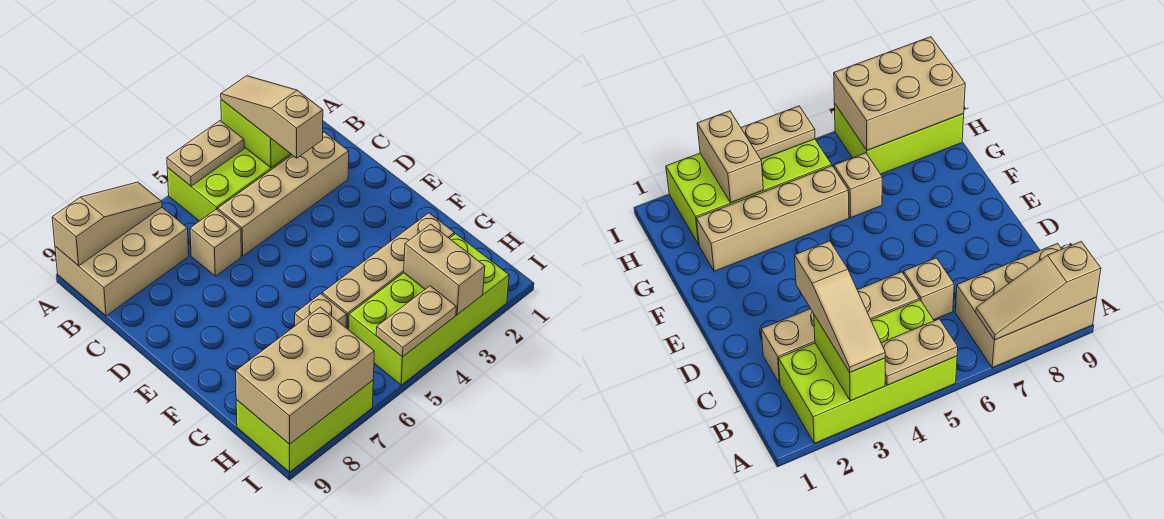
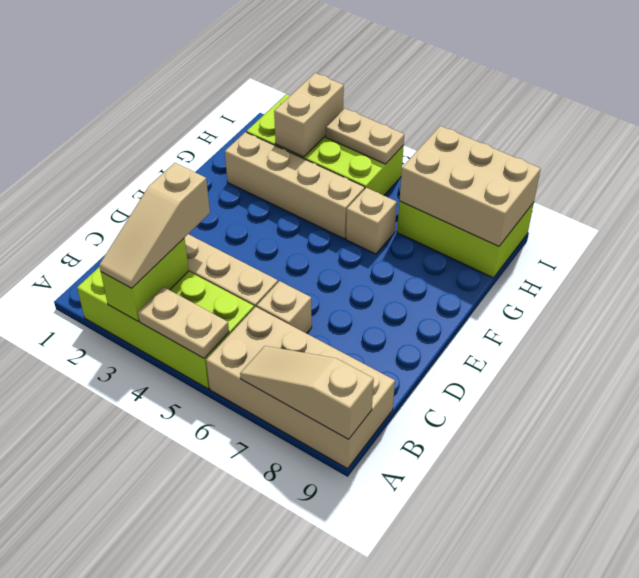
tan 2x3 brick [55,207,189,316] -> tan 2x4 brick [206,307,395,469]

